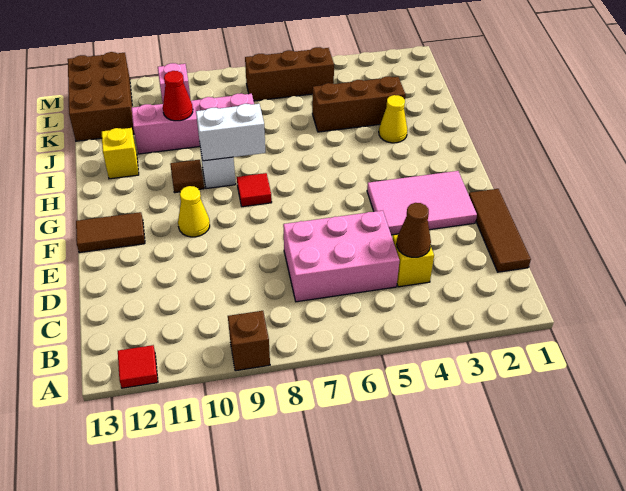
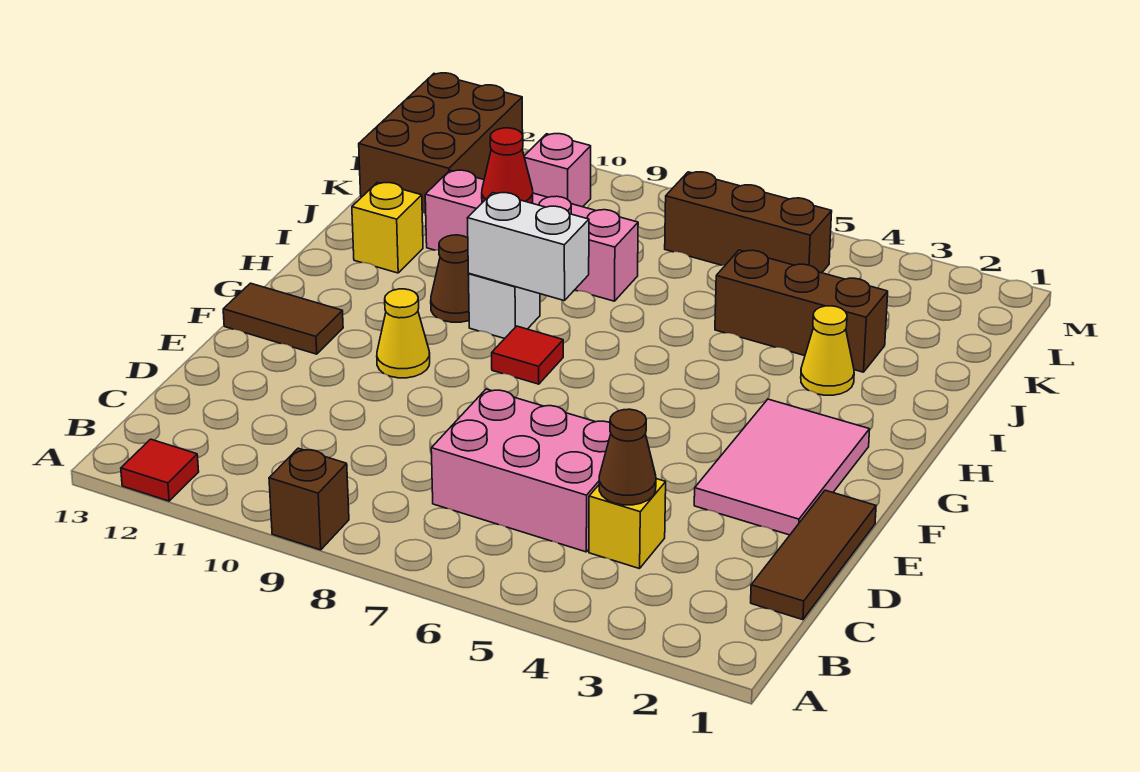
pink 2x3 tile [367,171,477,235] -> pink 2x3 tile turned to [694,399,870,535]
brown 1x1 tile [170,160,204,193] -> brown 1x1 cone [431,235,469,322]

